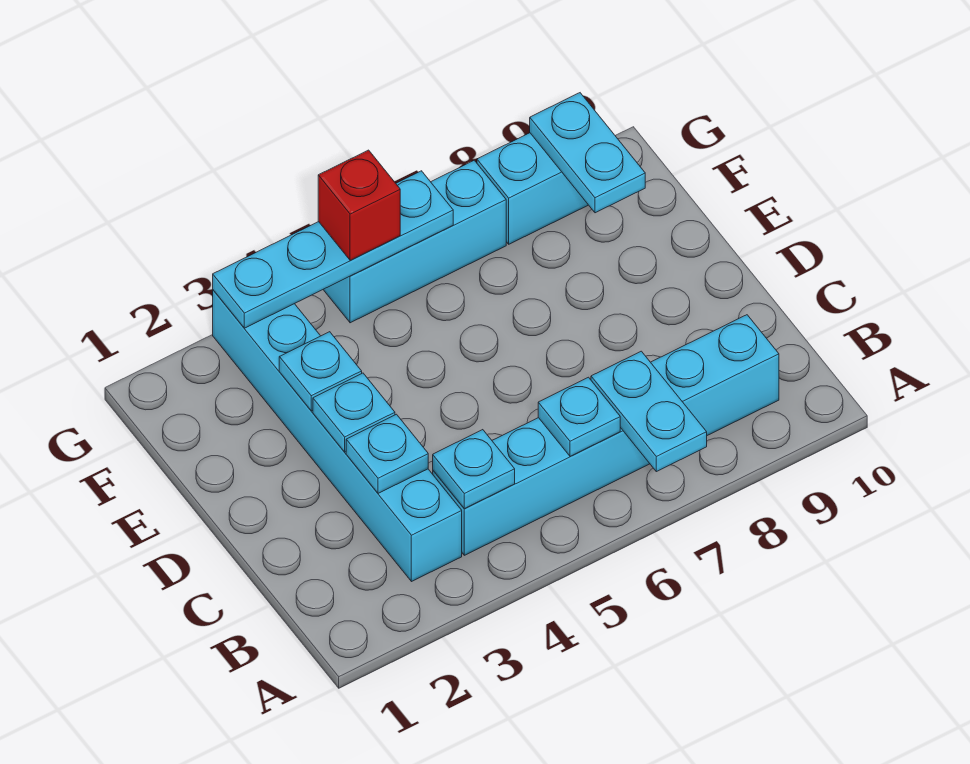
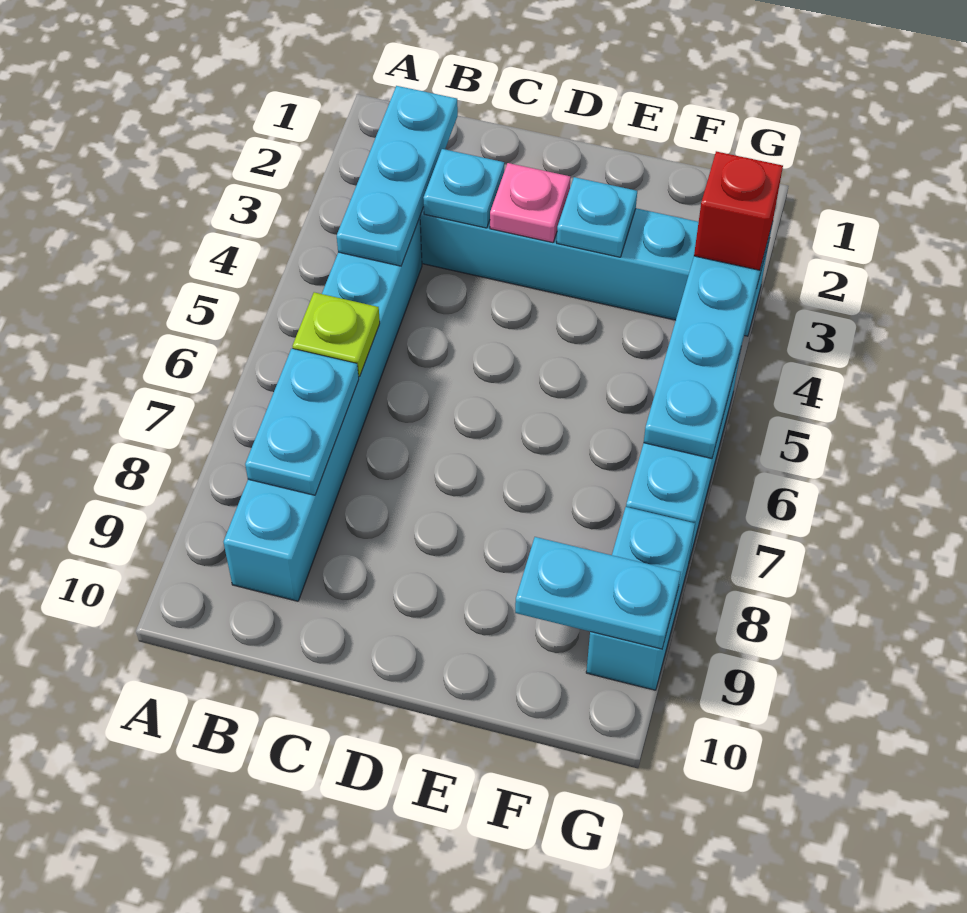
cyan 1x2 plate [591,351,707,472] -> cyan 1x2 plate turned to [245,349,359,495]
cyan 1x1 plate [433,430,515,509] -> cyan 1x3 plate [337,86,458,266]
cyan 1x1 plate [538,377,620,457] -> lime 1x1 plate [293,292,380,377]
cyan 1x1 plate [313,373,395,452] -> pink 1x1 plate [490,163,571,243]
red 1x1 brick [318,150,400,260] -> red 1x1 brick moved to [694,151,783,270]

